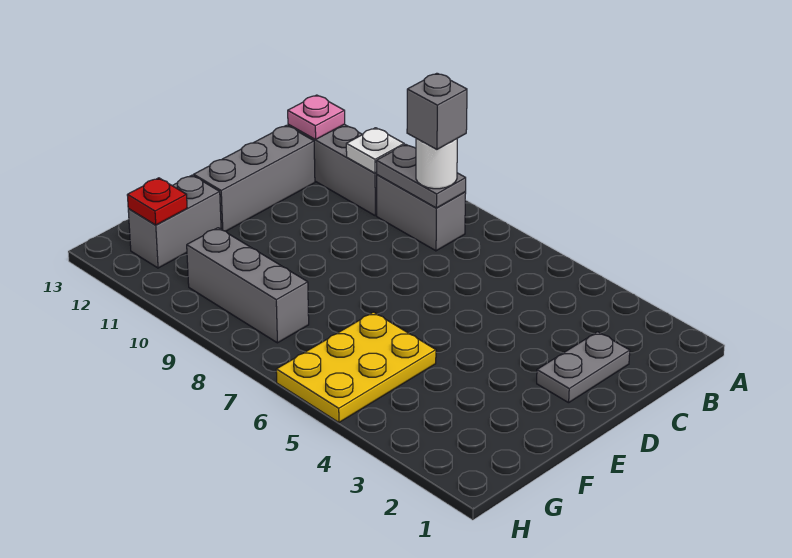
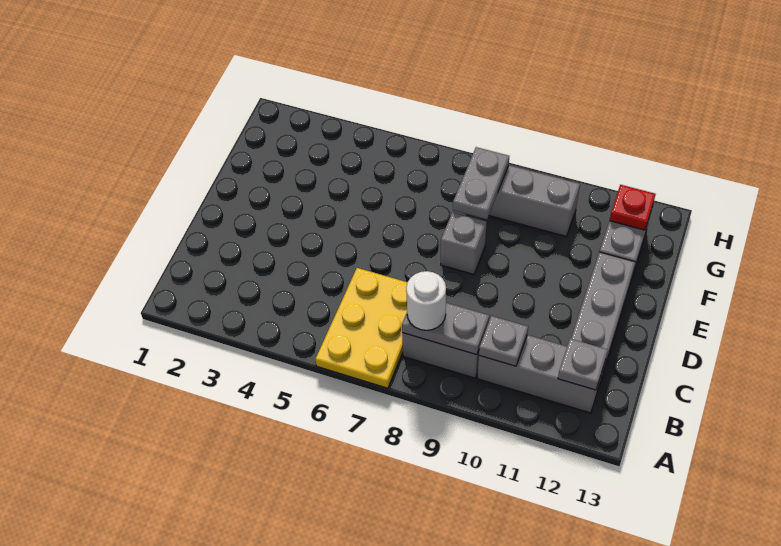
grey 1x1 brick [407,73,467,149] -> grey 1x1 brick moved to [441,212,487,274]
white 1x1 plate [346,128,404,173] -> grey 1x1 plate [479,316,528,366]
pink 1x1 plate [288,95,345,139] -> grey 1x1 plate [558,339,608,390]
grey 1x2 plate [537,332,630,403] -> grey 1x2 plate moved to [453,147,509,219]
yellow 2x3 plate [276,312,436,422] -> yellow 2x3 plate moved to [315,268,407,388]

